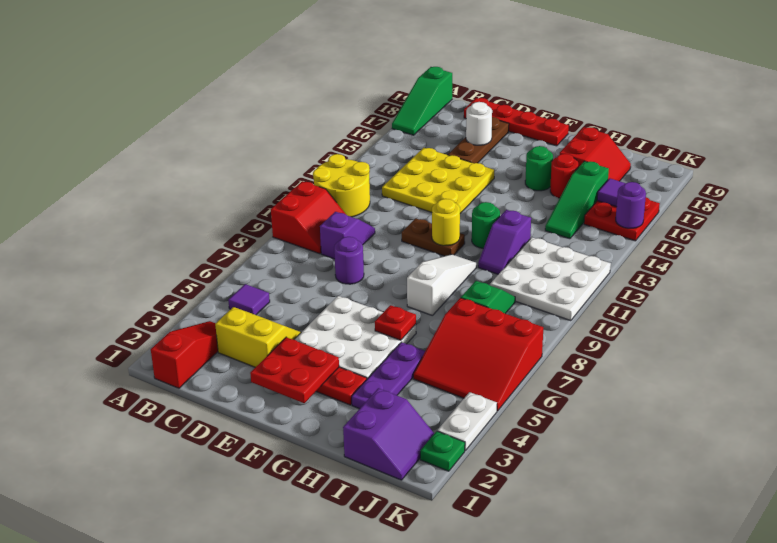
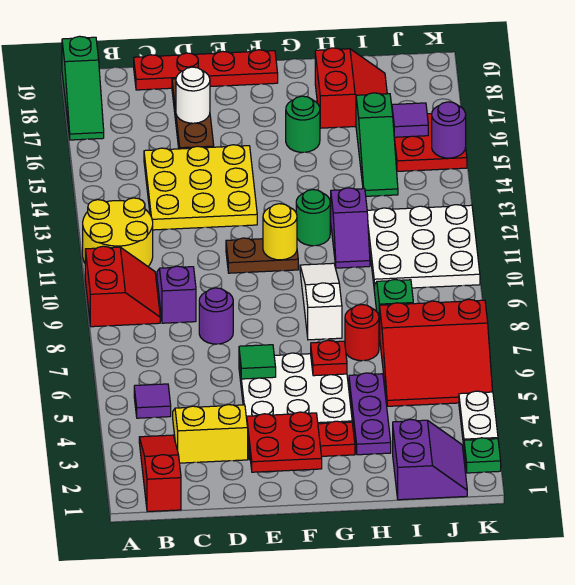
none -> green 1x1 tile [239,345,276,379]
red 1x1 round brick [550,154,578,198] -> red 1x1 round brick moved to [345,305,379,361]

